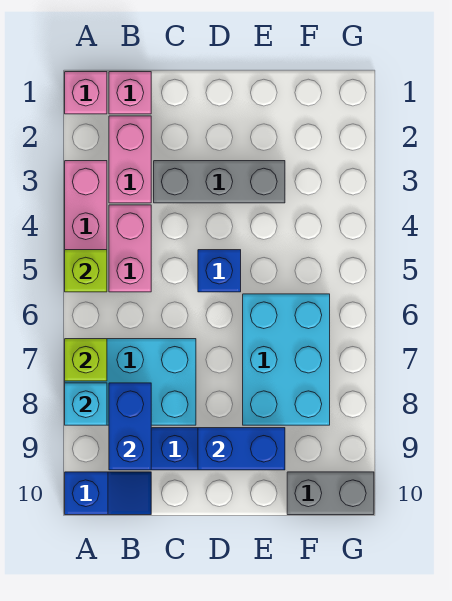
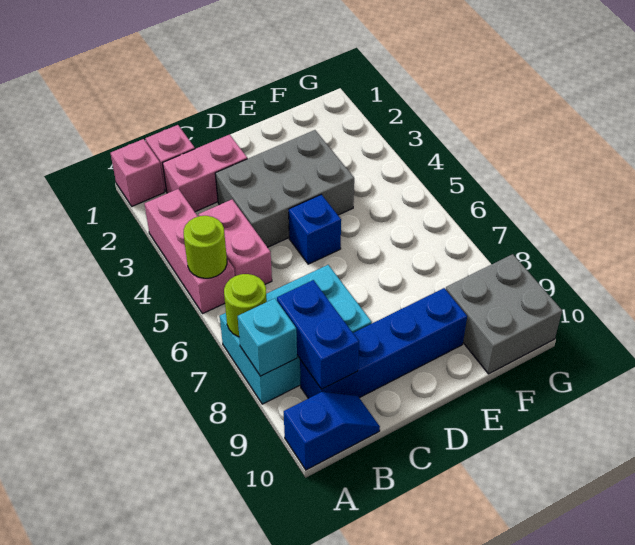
lime 1x1 brick [65,250,107,292] -> lime 1x1 round brick [184,216,227,278]
lime 1x1 brick [65,339,107,381] -> lime 1x1 round brick [224,274,267,337]
pink 1x2 brick [109,116,151,203] -> pink 1x2 brick turned to [163,135,247,212]
grey 1x3 brick [154,161,285,203] -> grey 2x3 brick [215,130,354,247]
blue 1x2 brick [198,428,285,470] -> none
cyan 2x3 brick [243,294,330,425] -> none
grey 1x2 brick [287,472,374,515] -> grey 2x2 brick [446,254,562,374]

